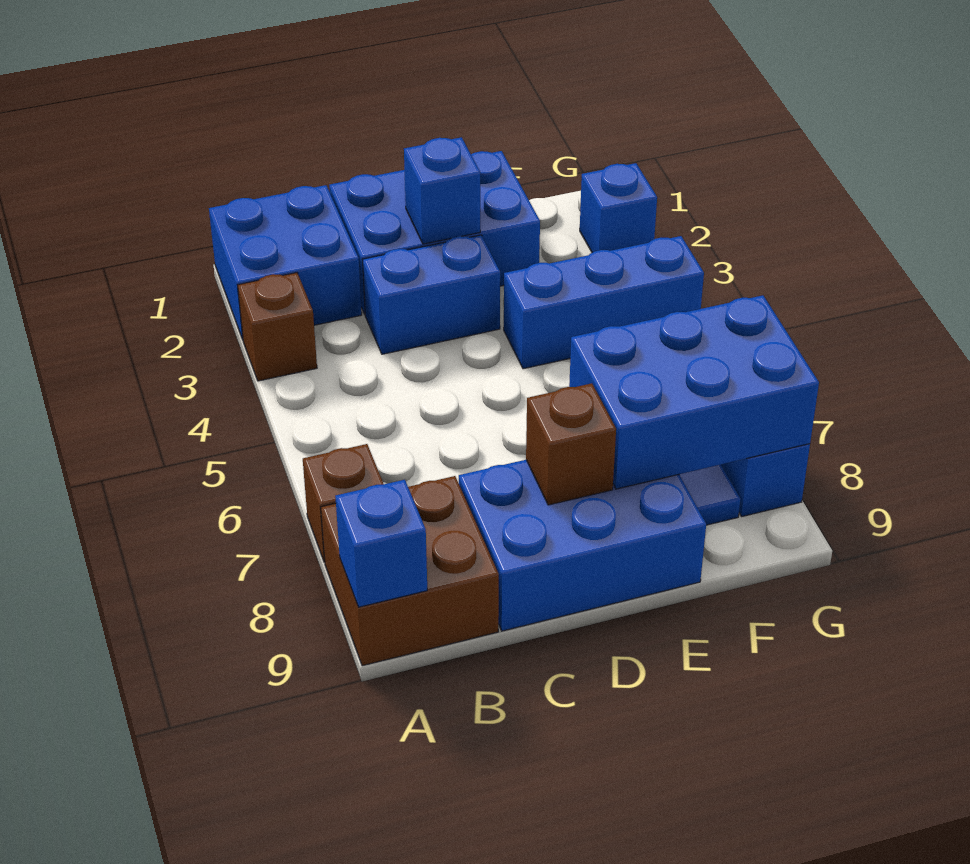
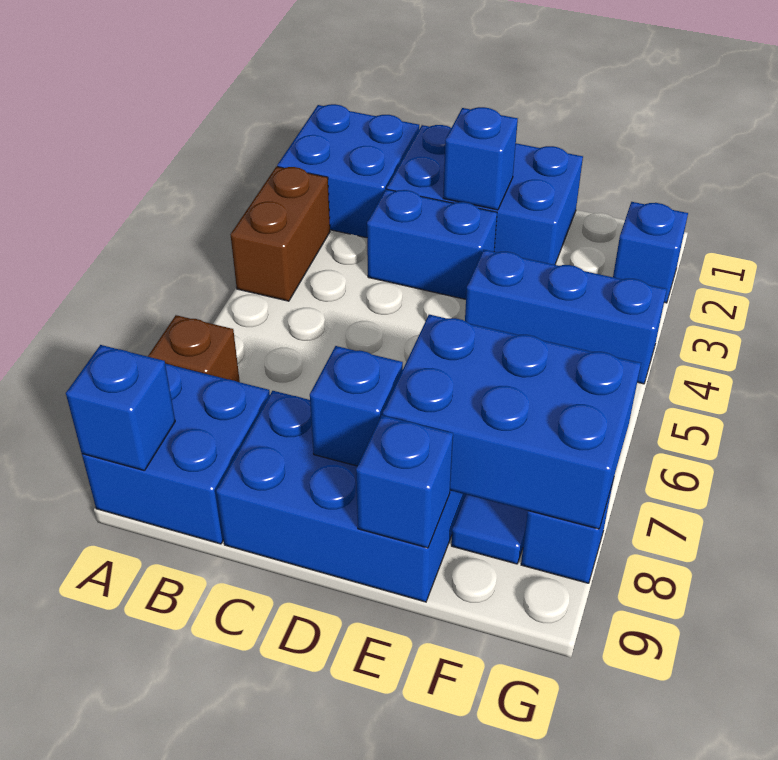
brown 1x1 brick [238,273,317,381] -> brown 1x2 brick [231,167,330,301]
brown 2x2 brick [321,476,499,666] -> blue 2x2 brick [82,364,270,544]
brown 1x1 brick [526,383,616,505] -> blue 1x1 brick [310,346,403,466]
none -> blue 1x1 brick [356,415,453,548]

